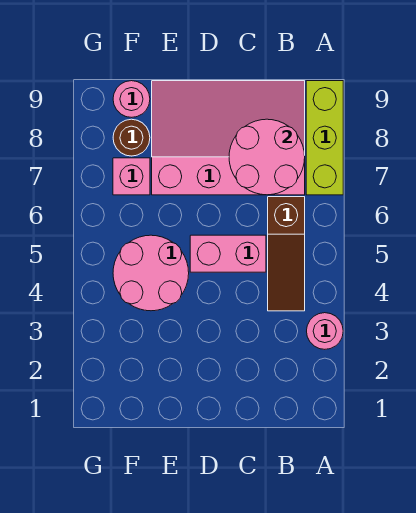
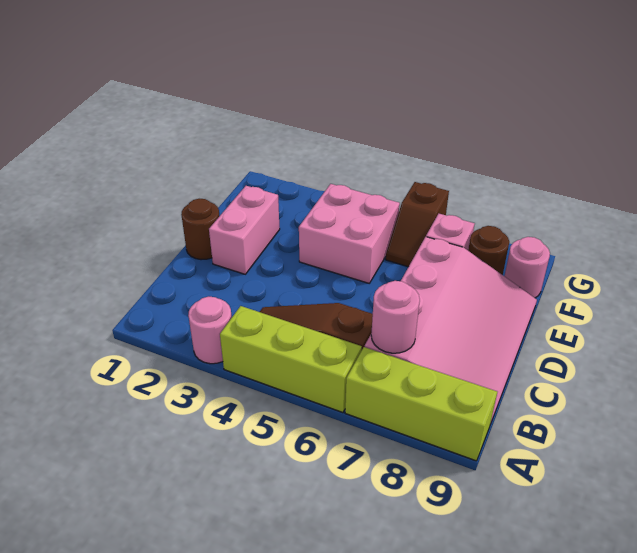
none -> lime 1x3 brick [220,306,362,413]
pink 2x2 round brick [229,119,305,195] -> pink 1x1 round brick [371,281,420,353]
pink 1x2 brick [190,235,266,272] -> pink 1x2 brick moved to [209,186,280,274]
none -> brown 1x1 round brick [181,199,219,260]
pink 2x2 round brick [113,235,189,311] -> pink 2x2 brick [299,184,400,283]
none -> brown 1x2 slope [386,182,449,267]

